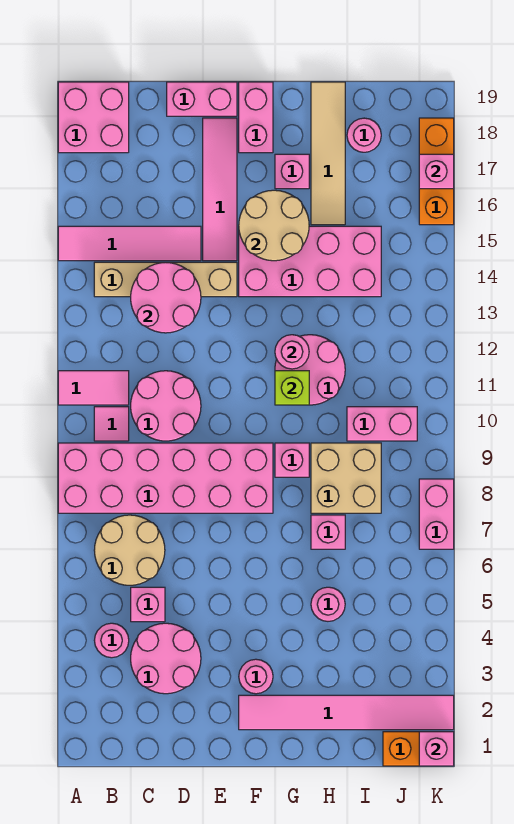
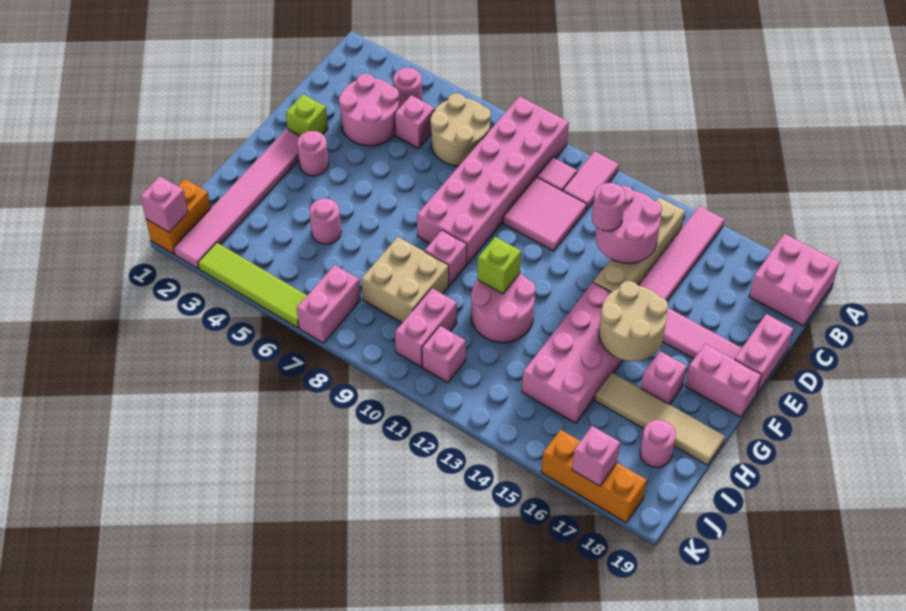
pink 2x2 round brick [131,371,201,441] -> pink 2x2 tile [503,177,587,251]
none -> lime 1x1 brick [286,94,328,136]
pink 1x1 round brick [275,335,309,369] -> pink 1x1 round brick moved to [592,183,626,231]
pink 1x1 brick [311,515,345,549] -> pink 1x1 brick moved to [422,326,466,383]
none -> lime 1x4 tile [198,243,307,328]
pink 1x2 brick [419,479,454,549] -> pink 1x2 brick turned to [297,265,361,343]

